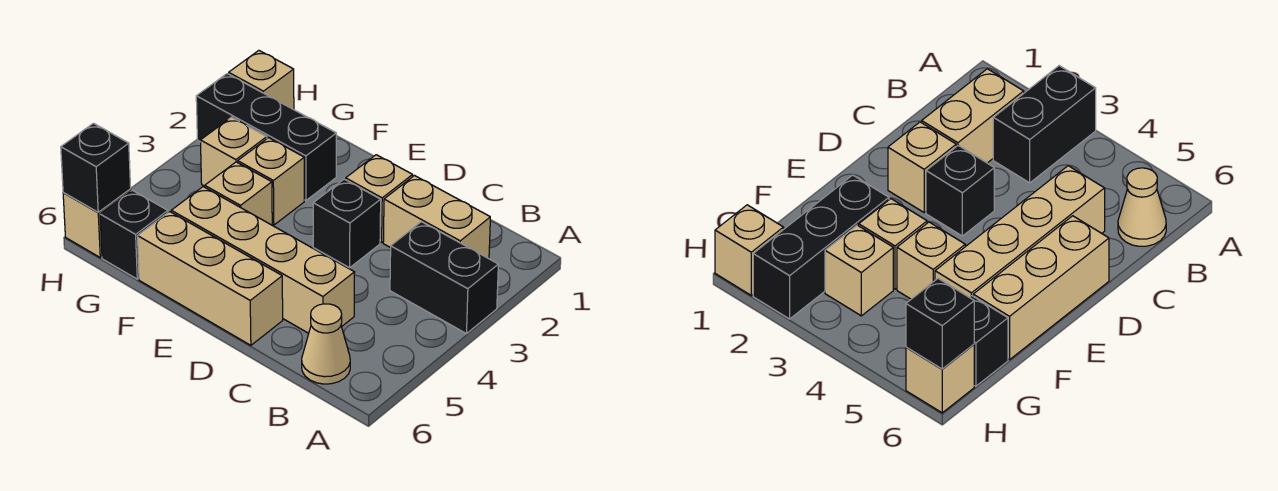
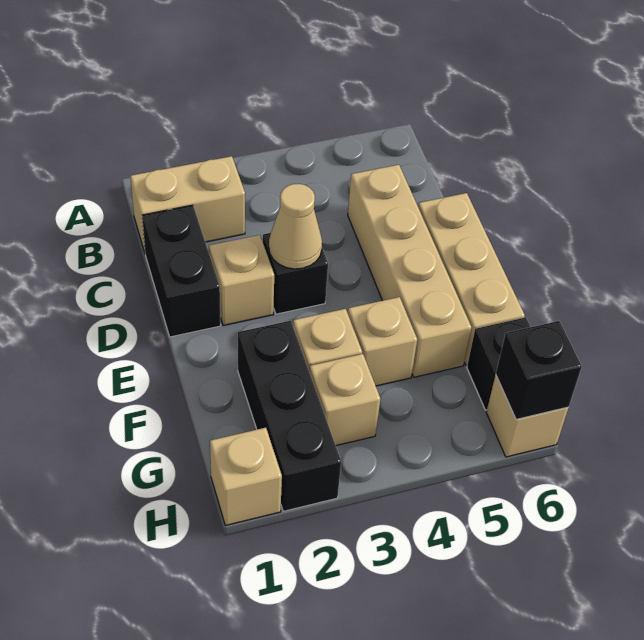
black 1x2 brick [390,222,498,334] -> black 1x2 brick moved to [142,205,221,337]
tan 1x2 brick [383,176,490,259] -> tan 1x2 brick turned to [130,156,245,252]
tan 1x1 cone [302,304,350,384] -> tan 1x1 cone moved to [269,184,322,269]

